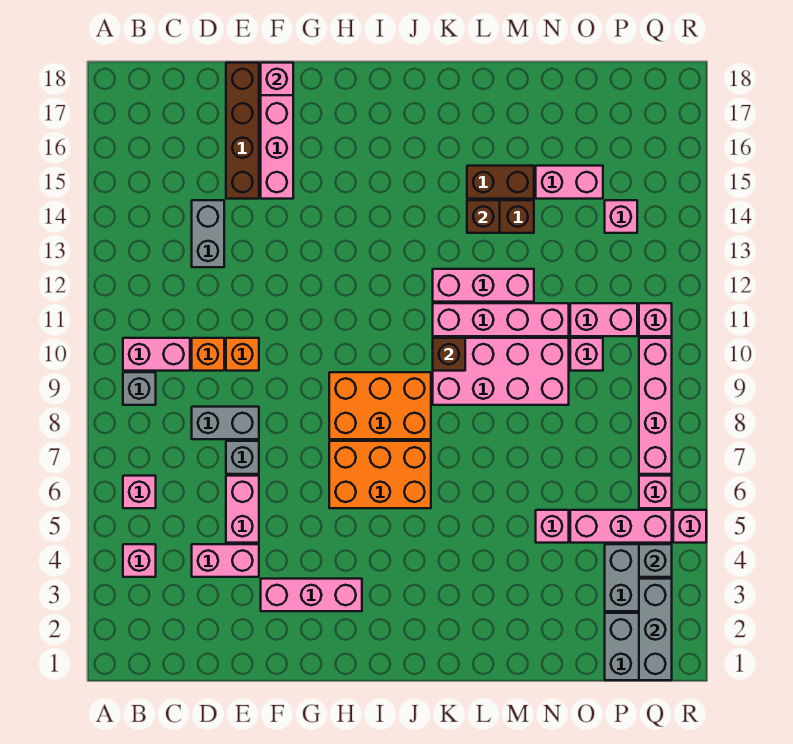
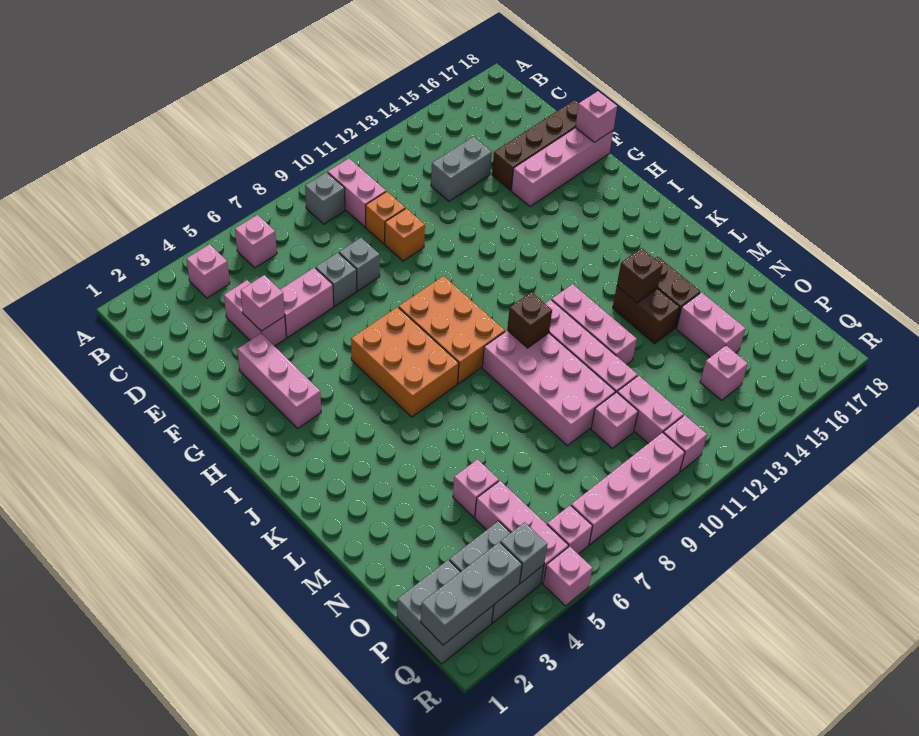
grey 1x2 brick [192,407,259,439] -> grey 1x1 brick [339,238,380,291]
none -> pink 1x1 brick [241,275,285,331]

